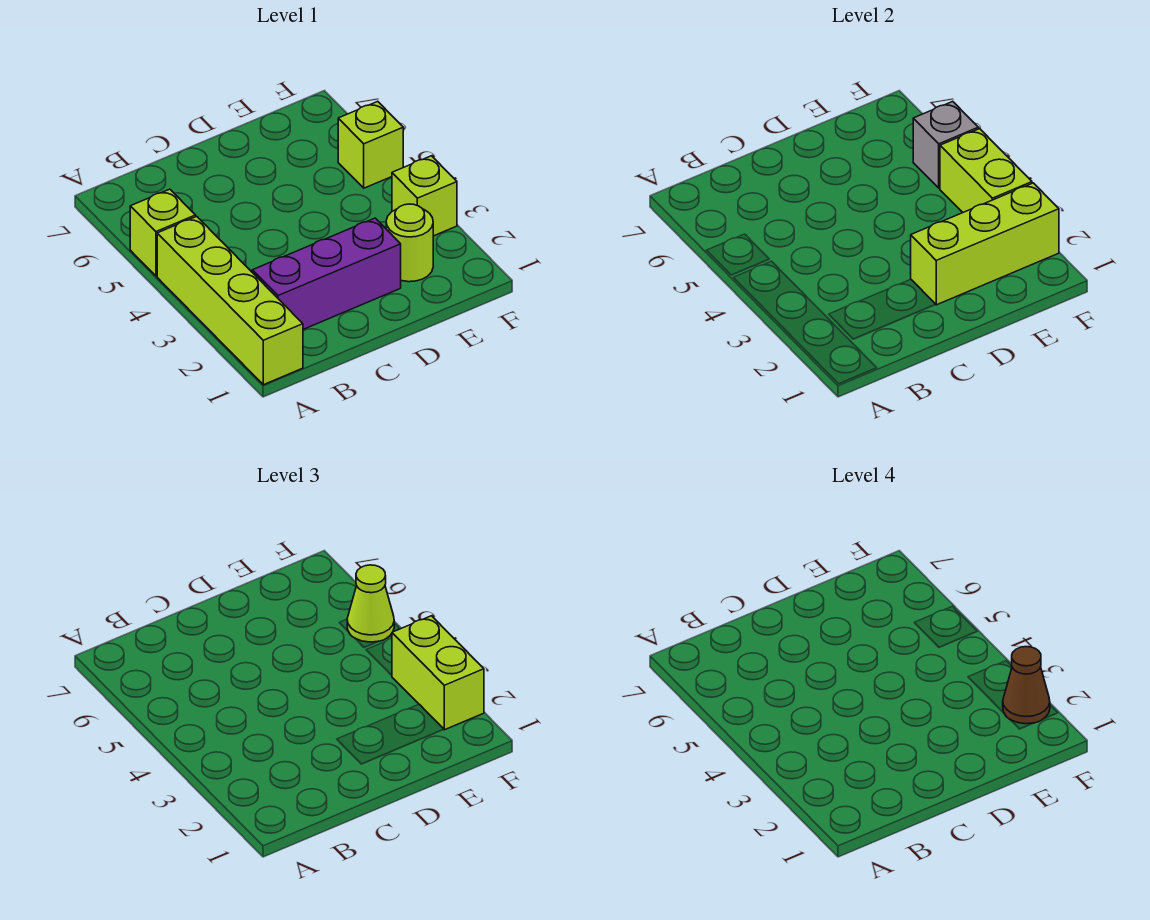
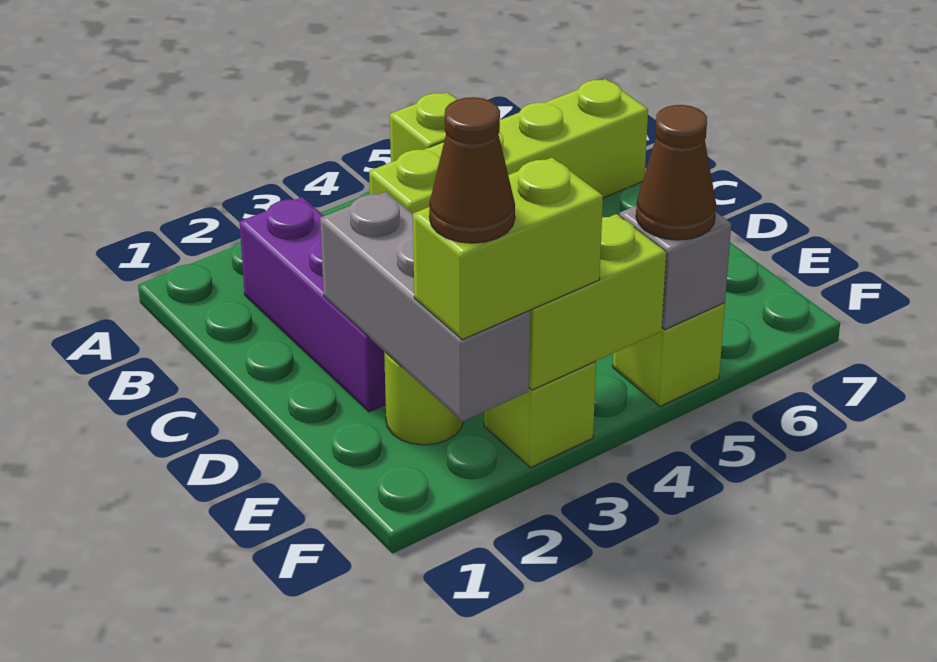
lime 1x4 brick [157,216,303,385] -> lime 1x4 brick moved to [369,79,648,214]
lime 1x3 brick [911,183,1059,305] -> grey 1x3 brick [320,192,530,422]
lime 1x1 cone [347,565,394,642] -> brown 1x1 cone [636,105,716,240]

